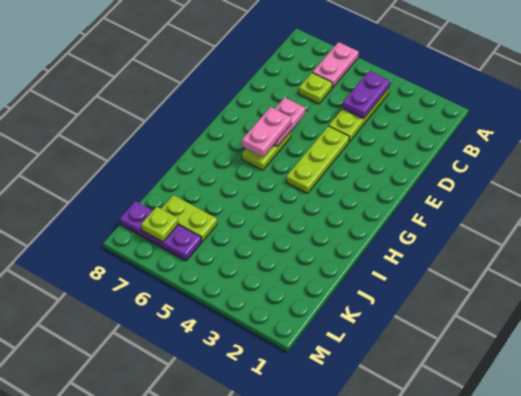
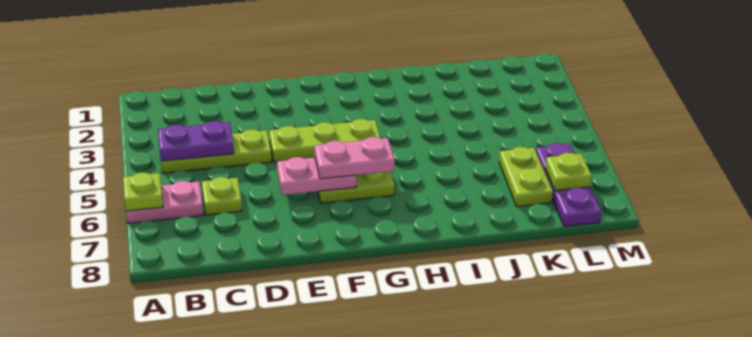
none -> lime 1x1 plate [123,172,163,211]

